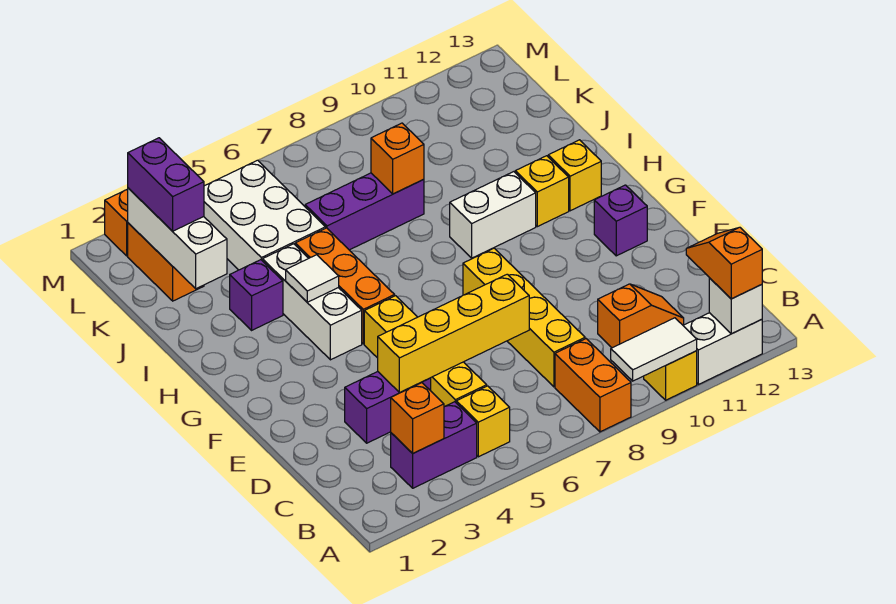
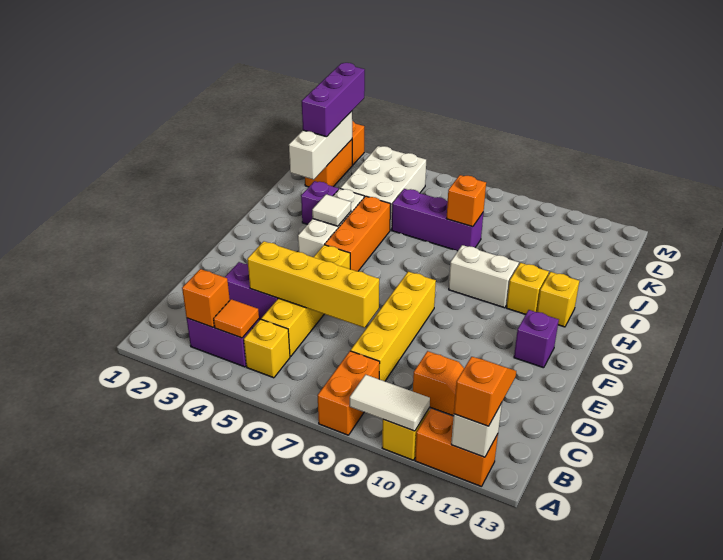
white 1x2 brick [683,313,762,384] -> orange 1x2 brick [415,409,498,487]
none -> orange 1x1 tile [214,299,259,338]
purple 1x2 brick [128,138,204,231] -> purple 1x3 brick [302,63,365,137]

